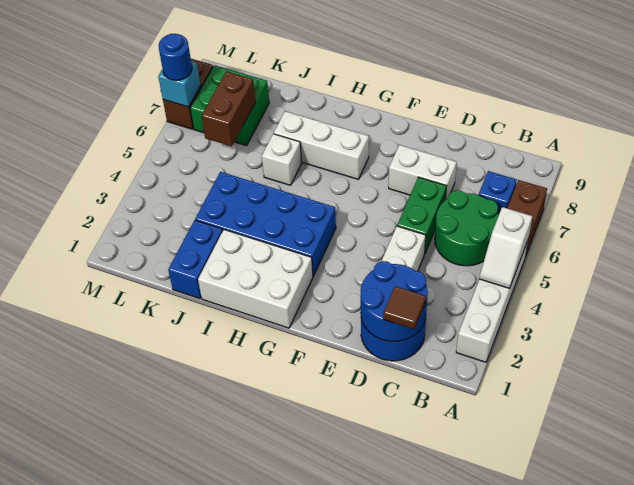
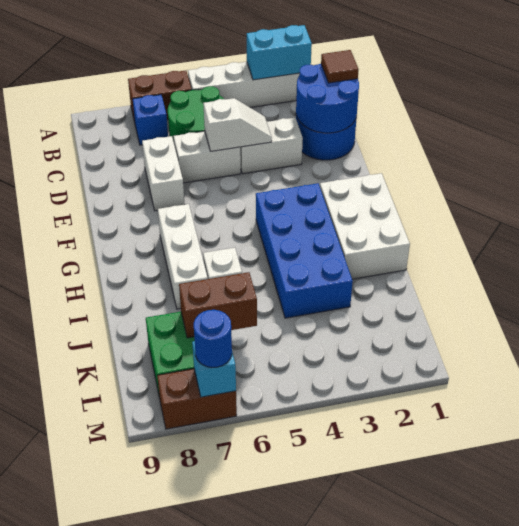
none -> cyan 1x2 brick [247,25,312,80]
white 1x2 slope [479,207,532,289] -> white 1x2 slope moved to [203,98,272,151]
green 1x2 brick [397,177,446,253] -> white 1x2 brick [174,131,241,183]
blue 1x2 brick [168,220,223,299] -> none

